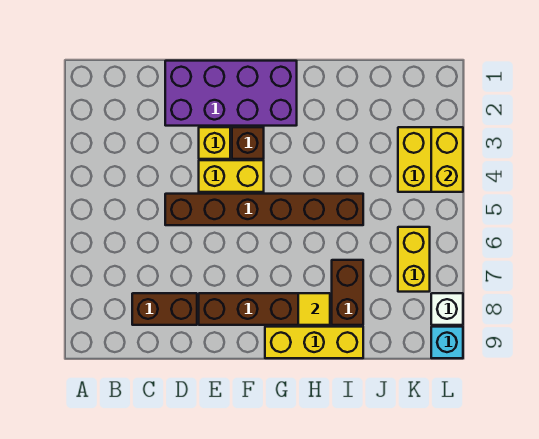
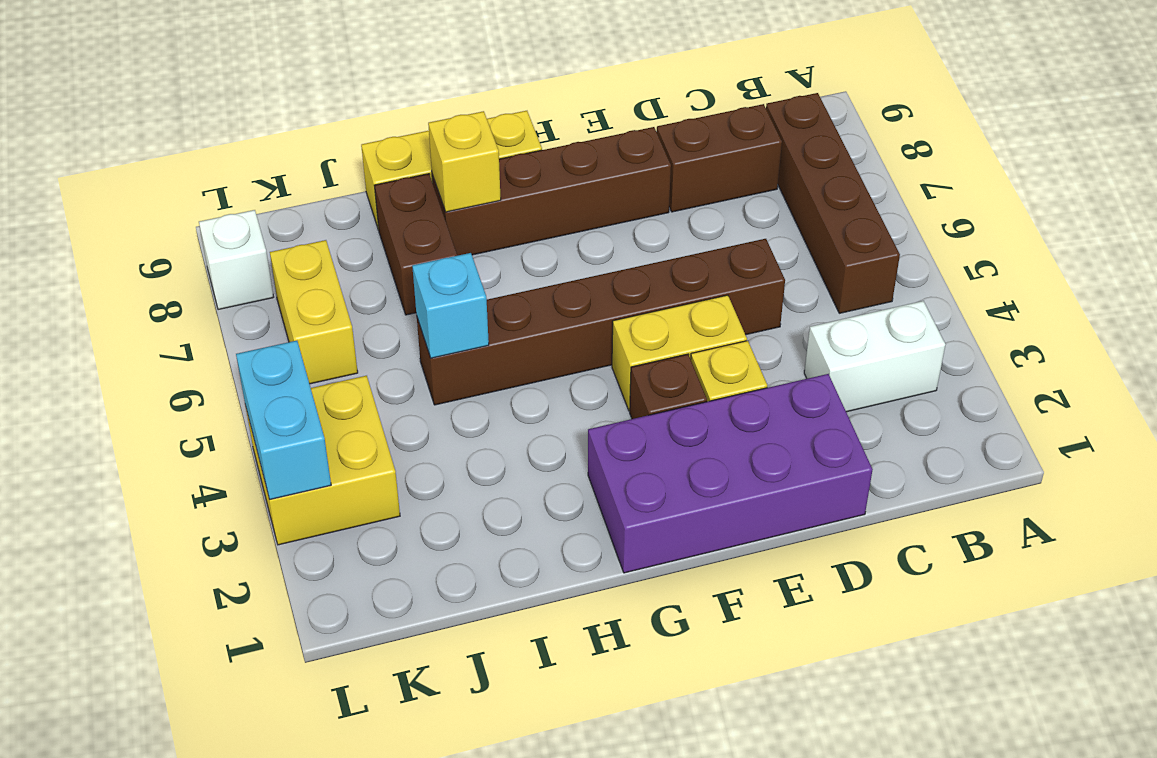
none -> white 1x2 brick [804,301,945,412]
none -> brown 1x4 brick [766,93,900,313]
yellow 1x1 tile [298,293,330,325] -> yellow 1x1 brick [428,111,501,212]
yellow 1x2 brick [431,127,463,192] -> cyan 1x2 brick [236,341,331,499]
cyan 1x1 brick [431,327,463,358] -> cyan 1x1 brick moved to [412,253,489,358]

